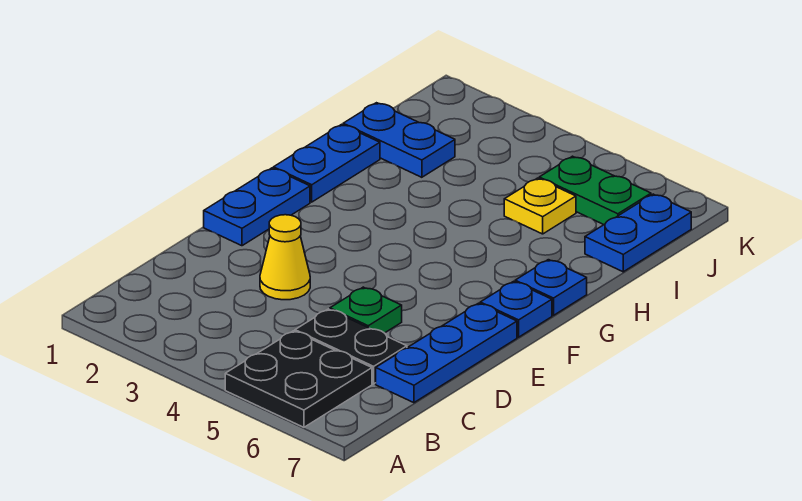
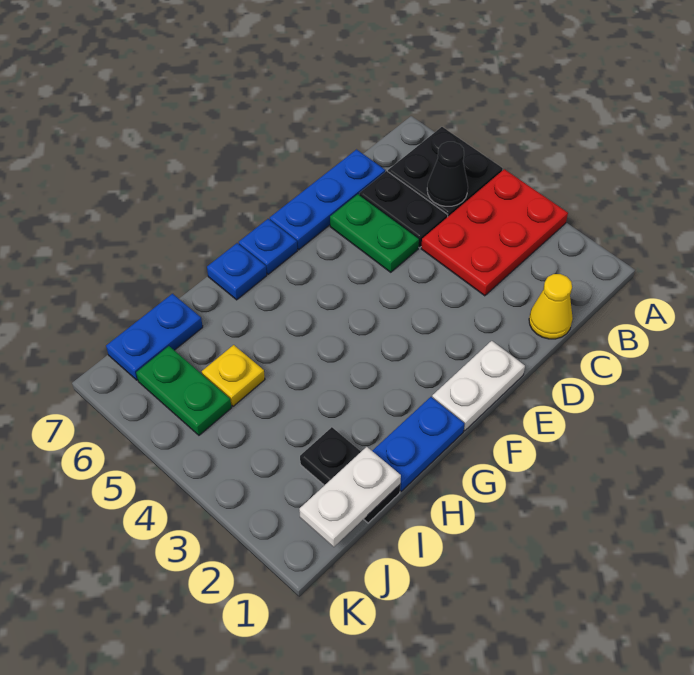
none -> red 2x3 plate [421,169,568,296]
none -> black 1x1 cone [427,142,468,206]
yellow 1x1 cone [260,215,310,300] -> yellow 1x1 cone moved to [529,274,573,339]
green 1x1 plate [330,287,402,333] -> green 1x2 plate [330,194,419,272]
blue 1x2 plate [204,168,310,246] -> white 1x2 plate [432,341,525,431]
blue 1x2 plate [343,103,455,177] -> black 1x2 plate [300,427,400,523]
none -> white 1x2 plate [299,447,401,547]

